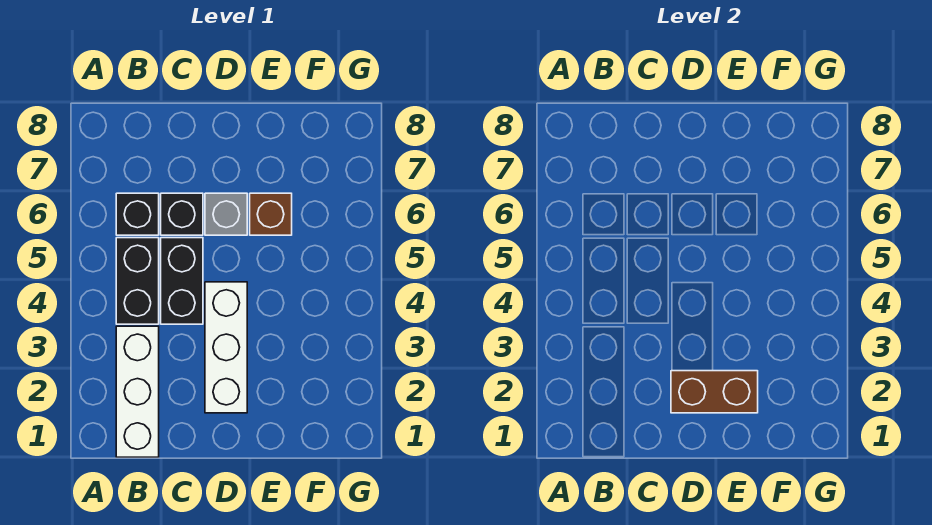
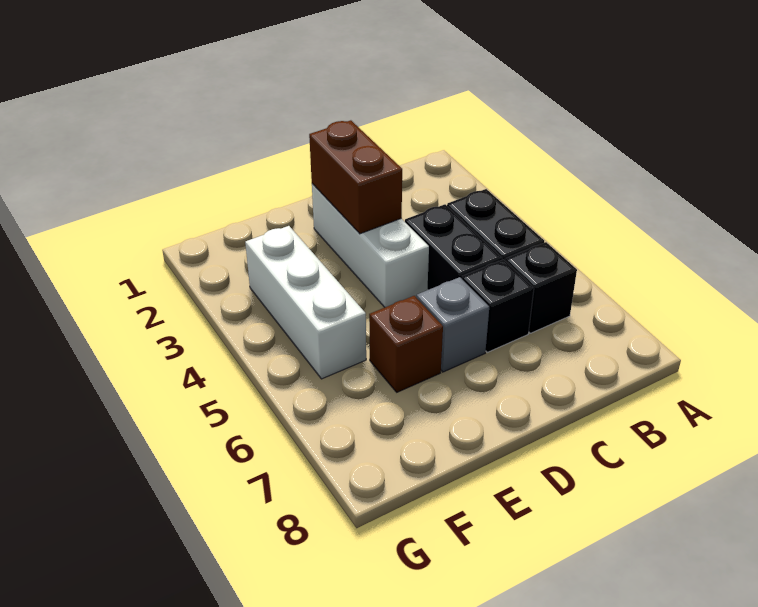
white 1x3 brick [116,326,159,457] -> white 1x3 brick moved to [245,226,366,379]
brown 1x2 brick [671,371,758,413] -> brown 1x2 brick turned to [309,120,402,234]

